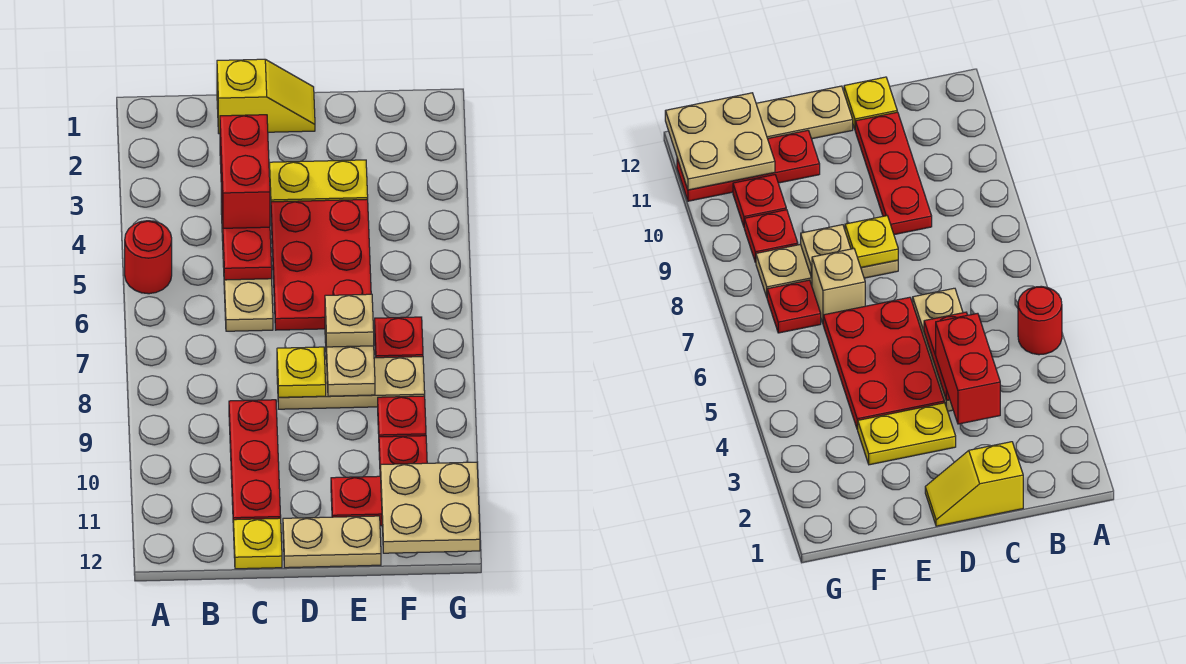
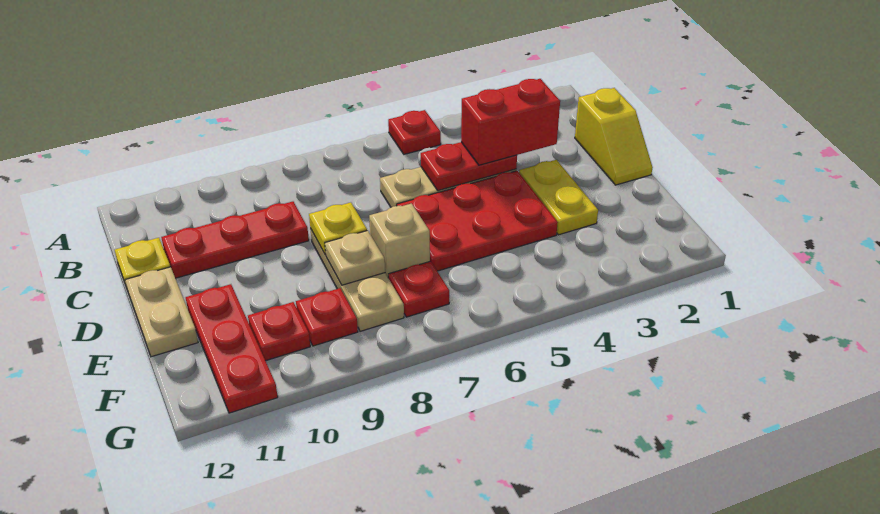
red 1x1 round brick [125,221,172,294] -> red 1x1 plate [388,110,441,154]
tan 2x2 plate [380,462,480,553] -> none

